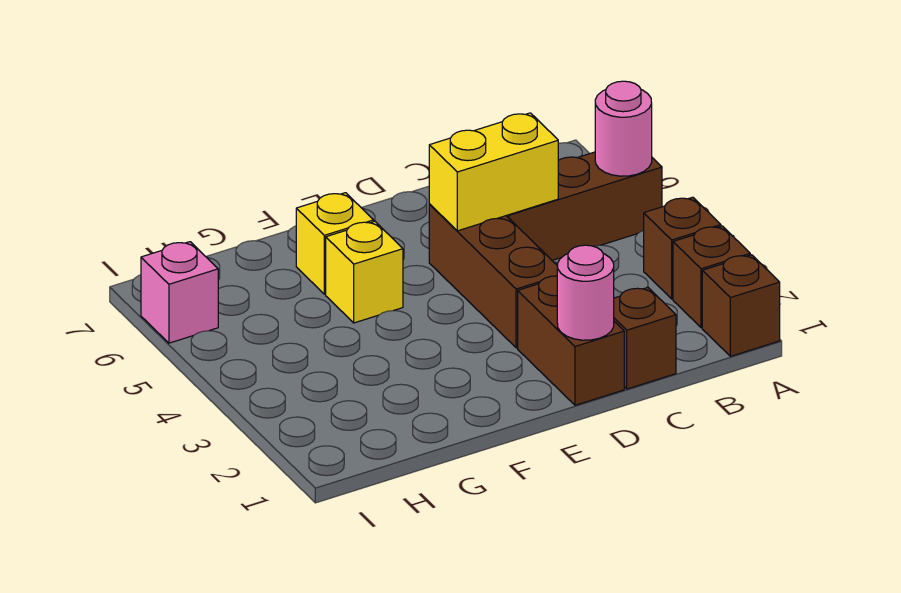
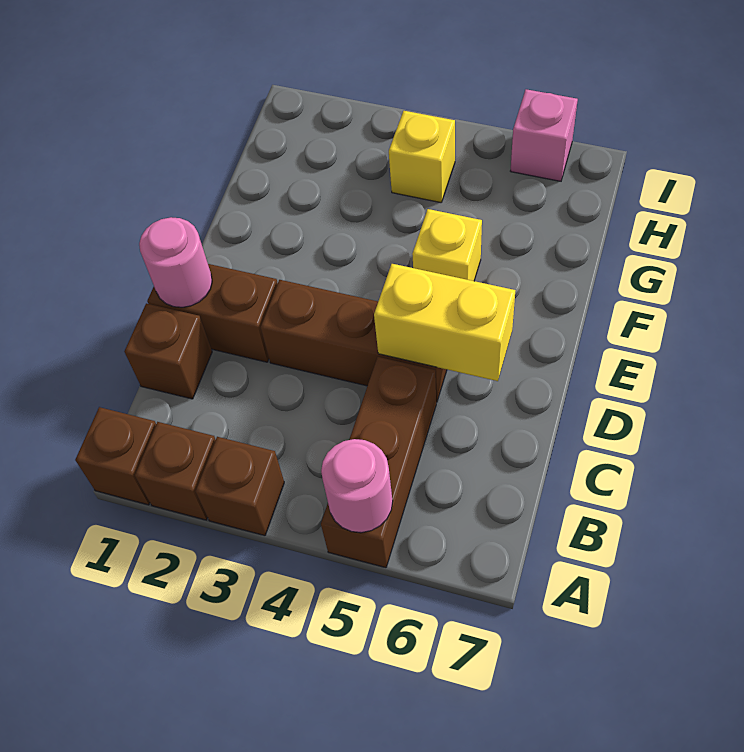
yellow 1x2 brick [429,113,558,231] -> yellow 1x2 brick turned to [374,264,515,381]
yellow 1x1 brick [296,193,374,294] -> yellow 1x1 brick moved to [389,111,455,203]

